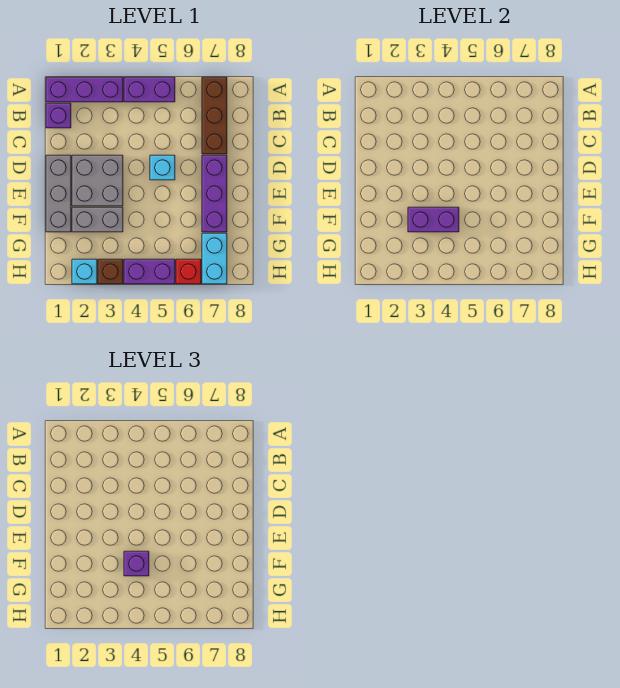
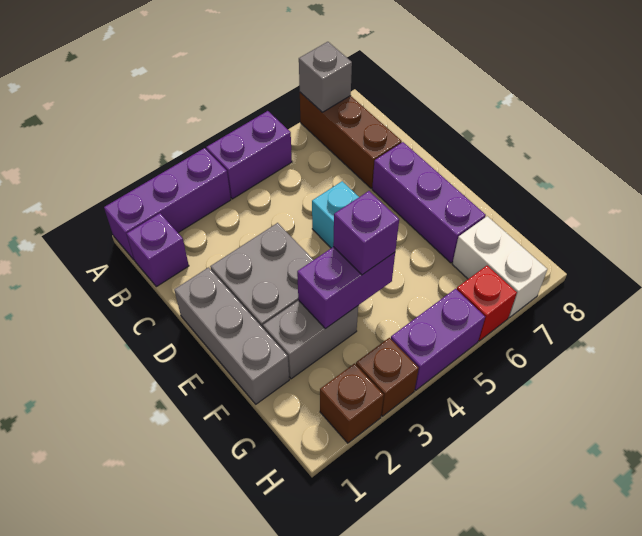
none -> grey 1x1 brick [299,42,352,112]
cyan 1x2 brick [202,233,227,284] -> white 1x2 brick [452,216,547,318]
cyan 1x1 brick [72,259,97,284] -> brown 1x1 brick [320,364,384,443]

